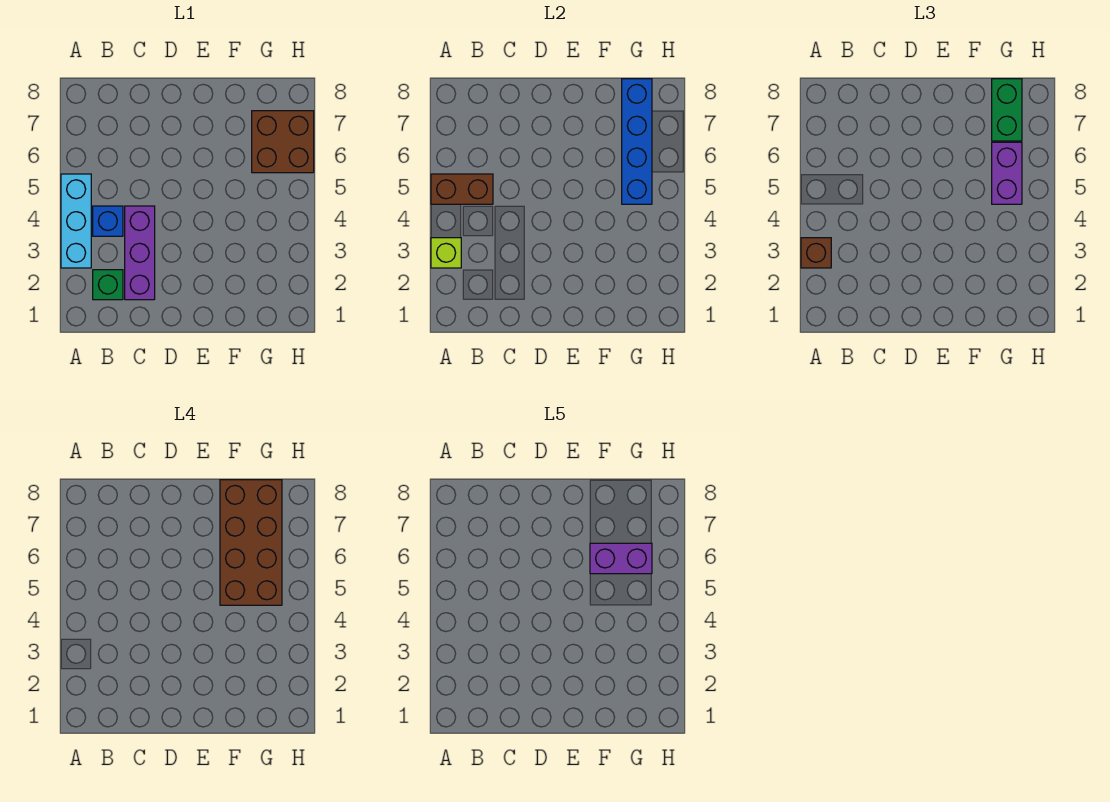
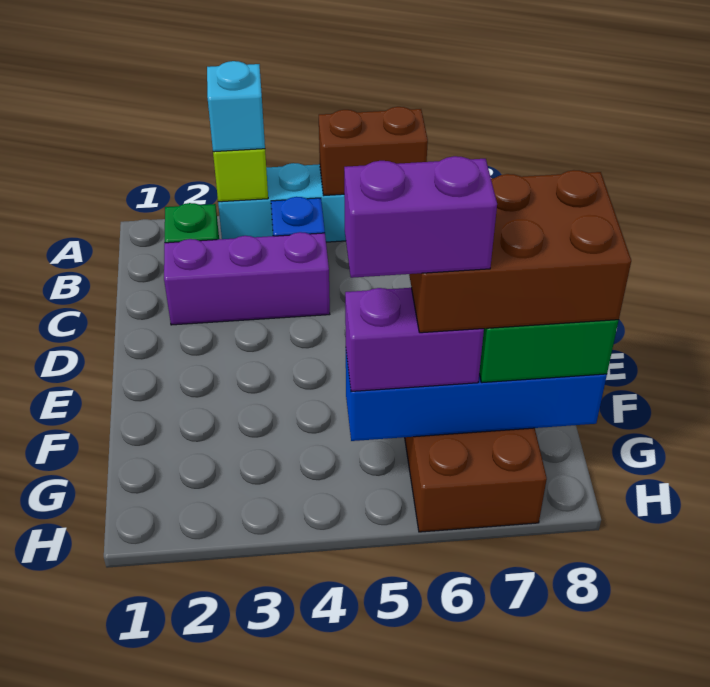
brown 1x1 brick [801,238,831,268] -> cyan 1x1 brick [207,61,265,152]
brown 1x2 brick [431,174,493,204] -> brown 1x2 brick turned to [319,107,428,195]
brown 2x4 brick [220,480,282,605] -> brown 2x3 brick [409,170,631,333]
purple 1x2 brick [590,543,652,574] -> purple 1x2 brick turned to [344,156,497,278]

